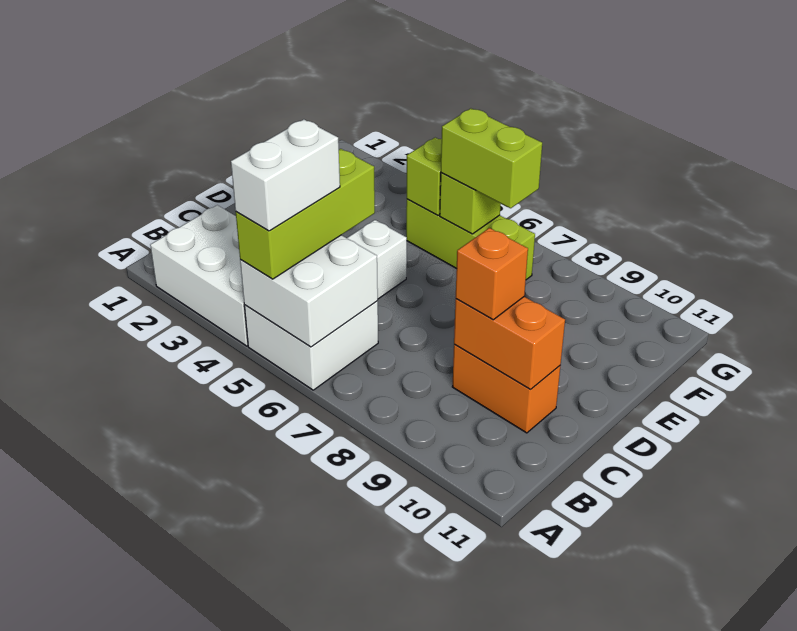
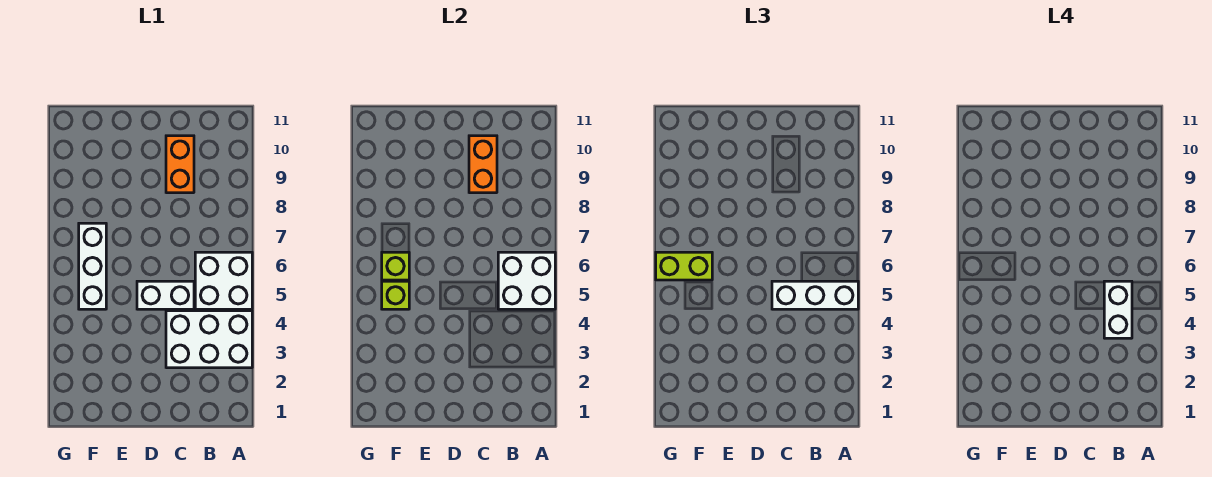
white 2x3 brick [150,205,248,346] -> white 2x3 brick turned to [166,311,252,368]
lime 1x3 brick [236,149,375,279] -> white 1x3 brick [772,281,858,309]
white 1x2 brick [231,119,340,231] -> white 1x2 brick turned to [1104,281,1132,338]
orange 1x1 brick [456,228,528,320] -> none
lime 1x3 brick [406,199,535,280] -> white 1x3 brick [79,223,106,309]
lime 1x2 brick [441,108,542,208] -> lime 1x2 brick turned to [656,252,712,280]

